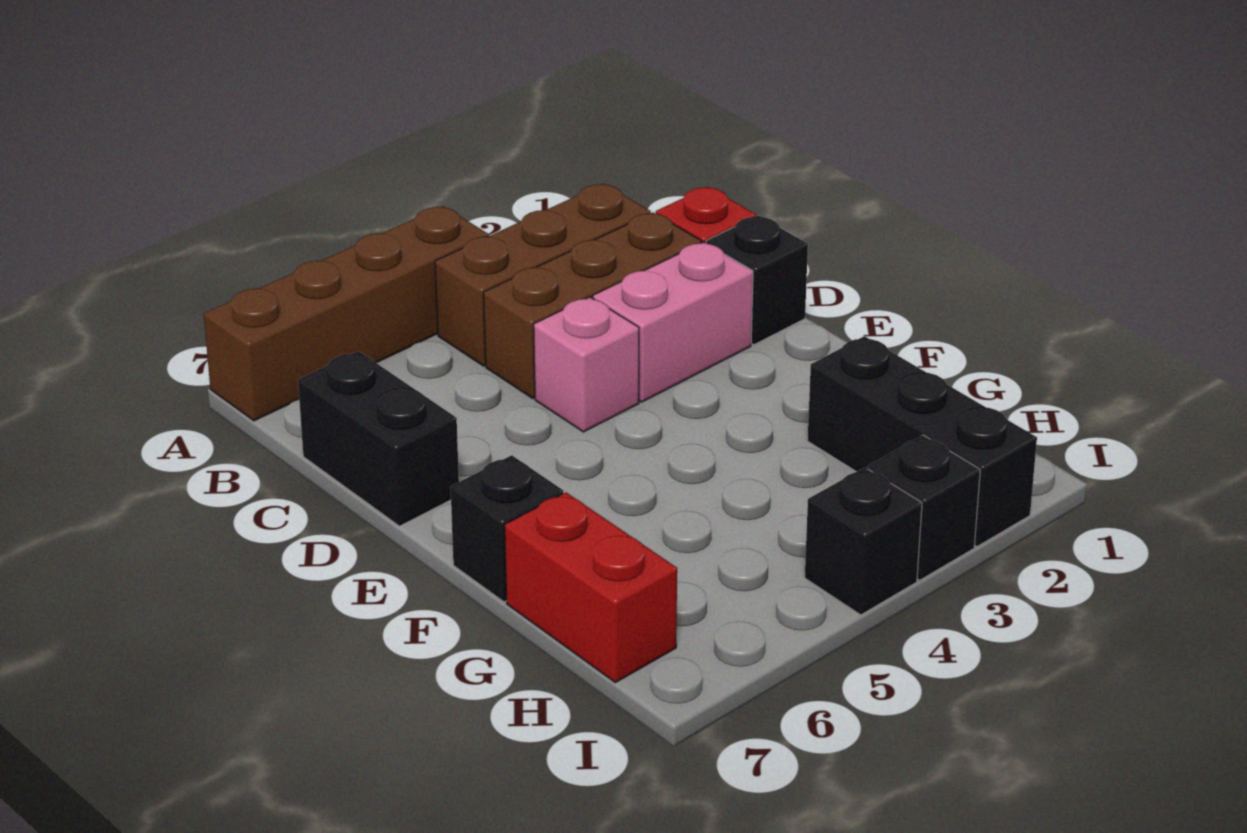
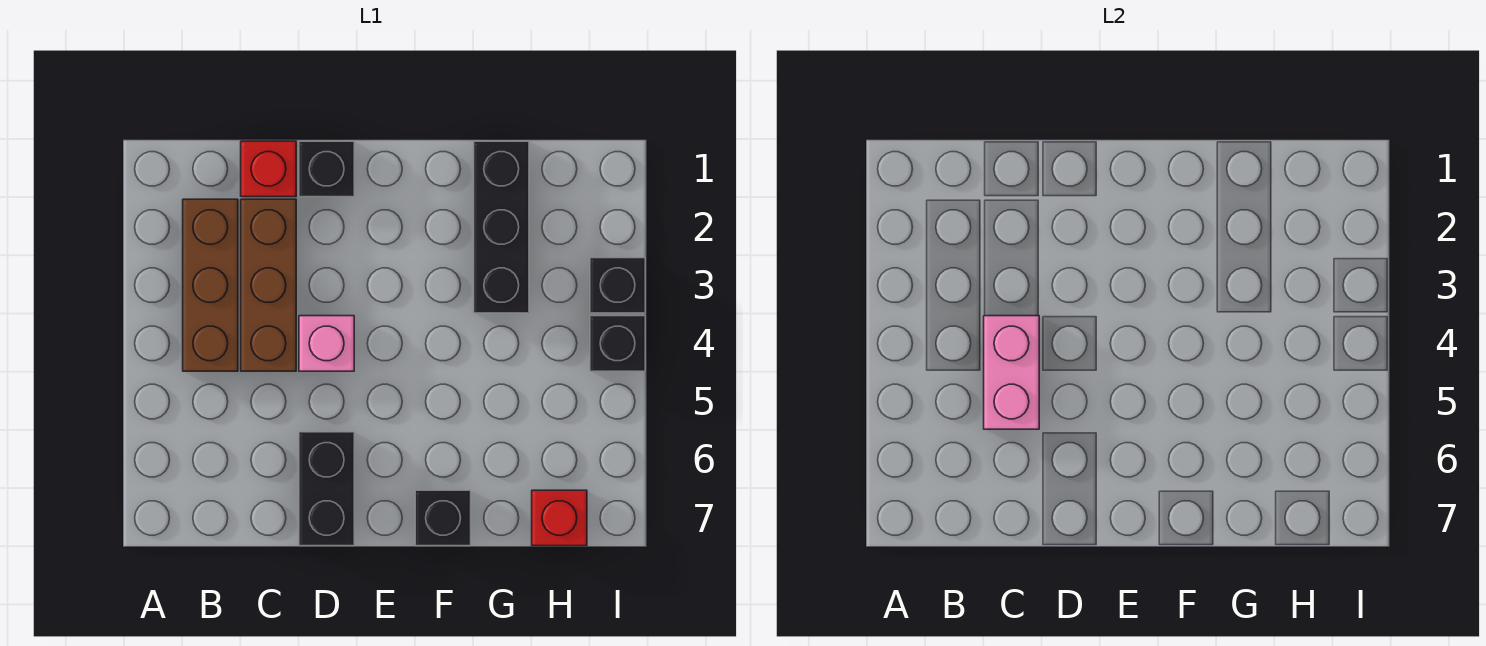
brown 1x4 brick [204,206,489,421] -> none
black 1x2 brick [298,351,459,526] -> black 1x2 brick turned to [299,432,354,546]
pink 1x2 brick [593,242,753,402] -> pink 1x2 brick moved to [984,316,1039,429]
black 1x3 brick [808,336,1037,547] -> black 1x3 brick turned to [474,141,529,313]
red 1x2 brick [505,492,677,683] -> red 1x1 brick [532,490,587,546]

